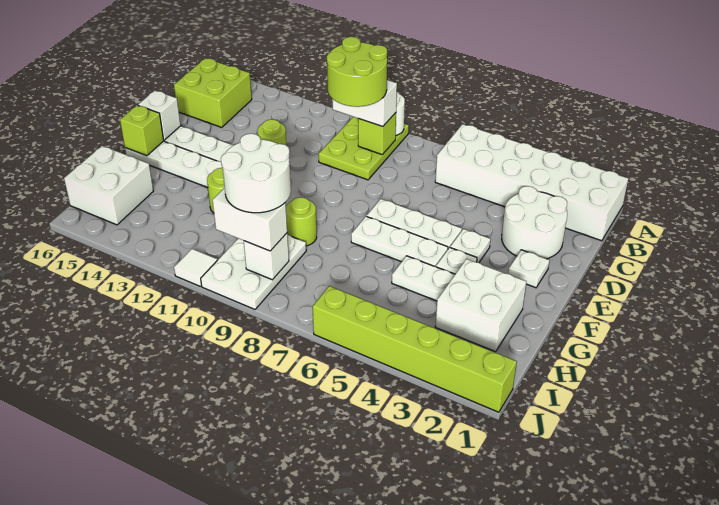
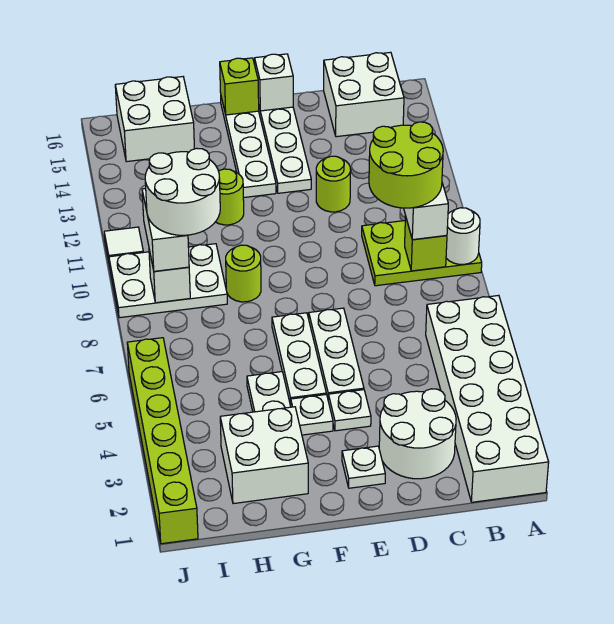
lime 2x2 brick [174,58,252,127] -> white 2x2 brick [324,52,404,137]

